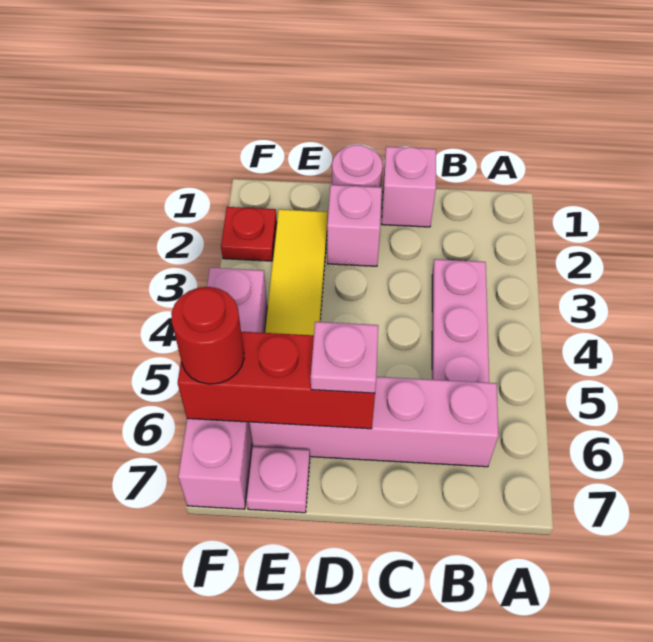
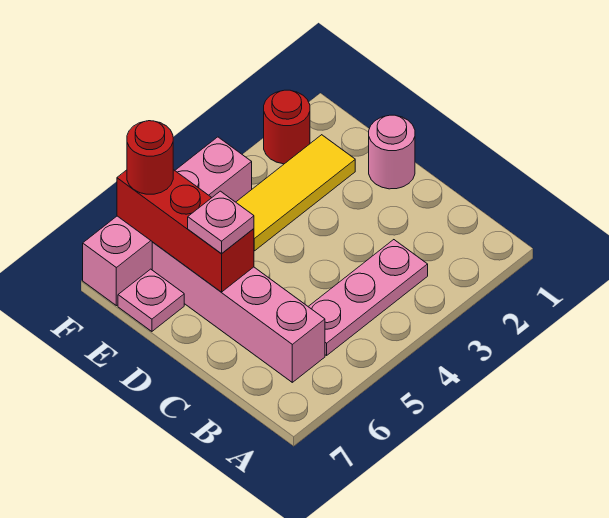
pink 1x1 brick [382,147,436,227] -> none
pink 1x1 brick [327,185,382,266] -> none
red 1x1 plate [221,207,277,261] -> red 1x1 round brick [264,90,310,164]

